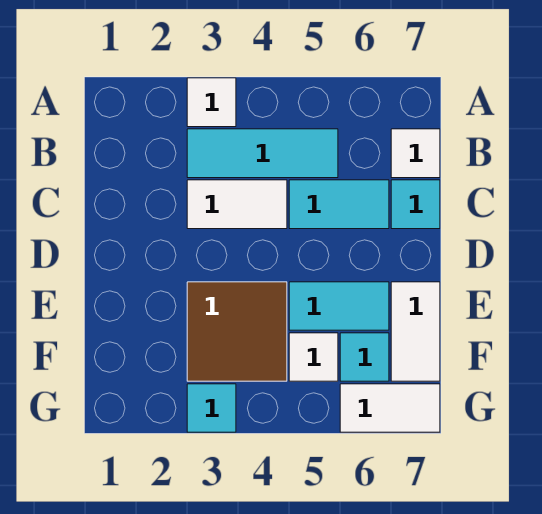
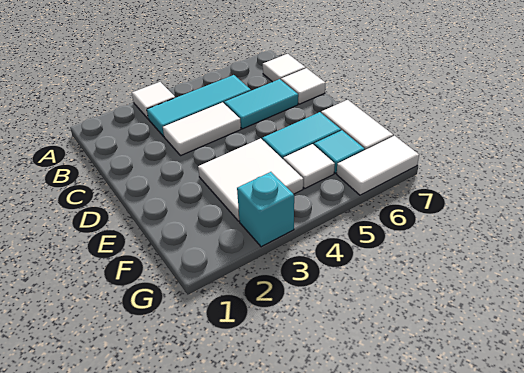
cyan 1x1 tile [391,180,440,229] -> white 1x1 tile [281,68,325,104]
brown 2x2 tile [187,282,287,381] -> white 2x2 tile [198,138,303,221]
cyan 1x1 tile [187,384,236,432] -> cyan 1x1 brick [237,172,294,247]

